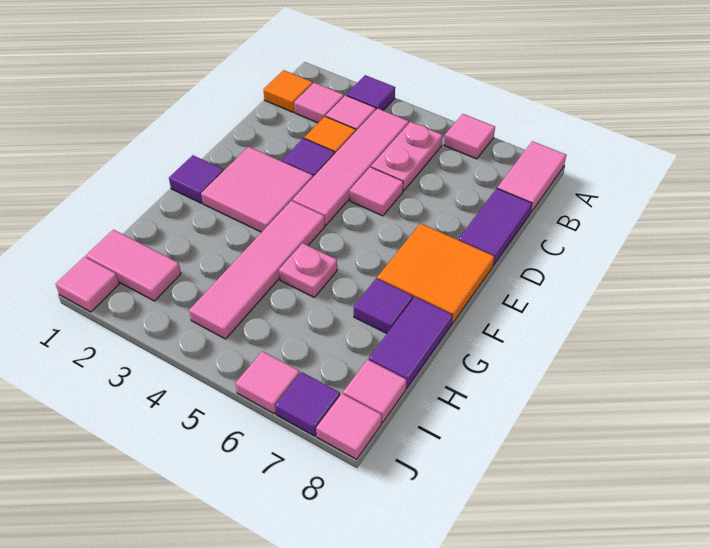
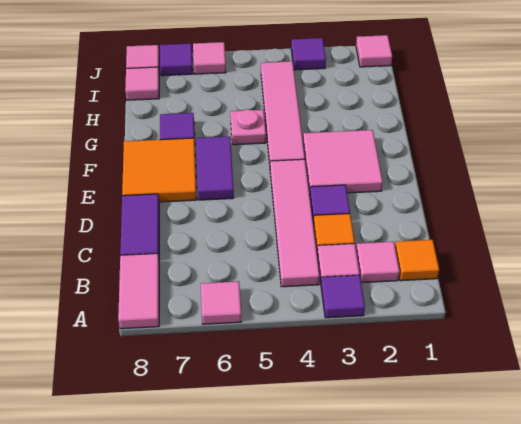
pink 1x2 plate [371,122,443,191] -> none
pink 1x1 tile [350,167,403,216] -> none
purple 1x1 tile [169,155,223,203] -> purple 1x1 tile moved to [291,38,326,70]
purple 1x2 tile [369,297,453,388] -> purple 1x2 tile moved to [196,136,234,200]
pink 1x2 tile [86,230,181,301] -> none

